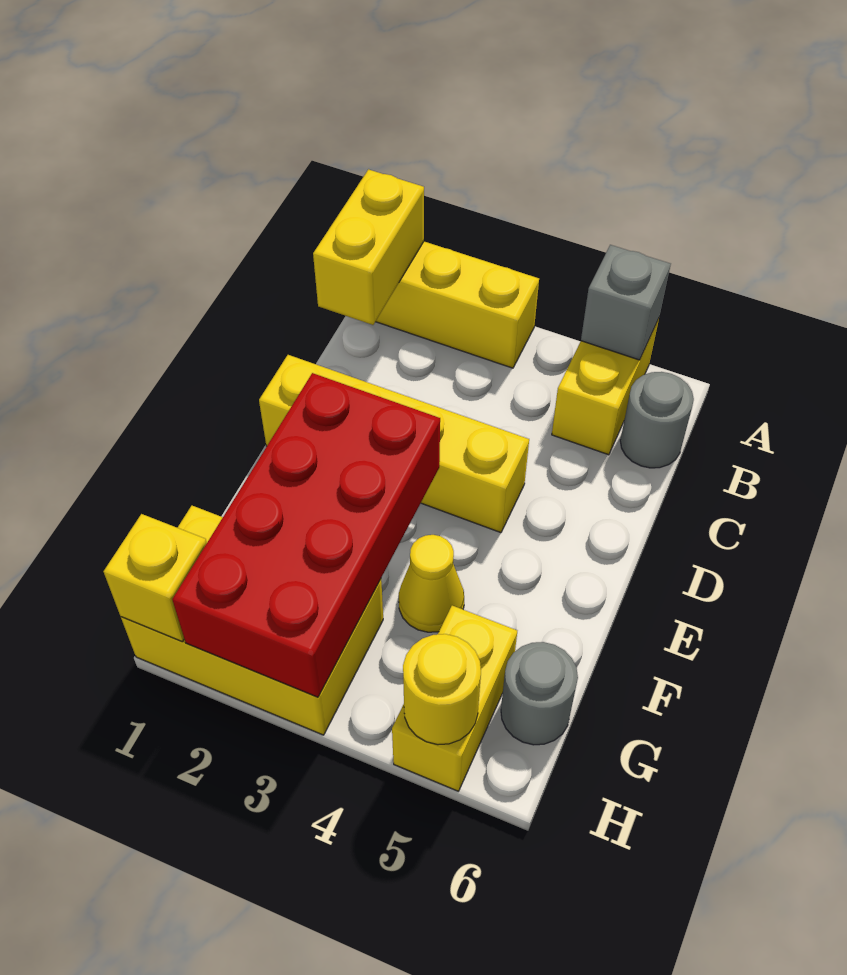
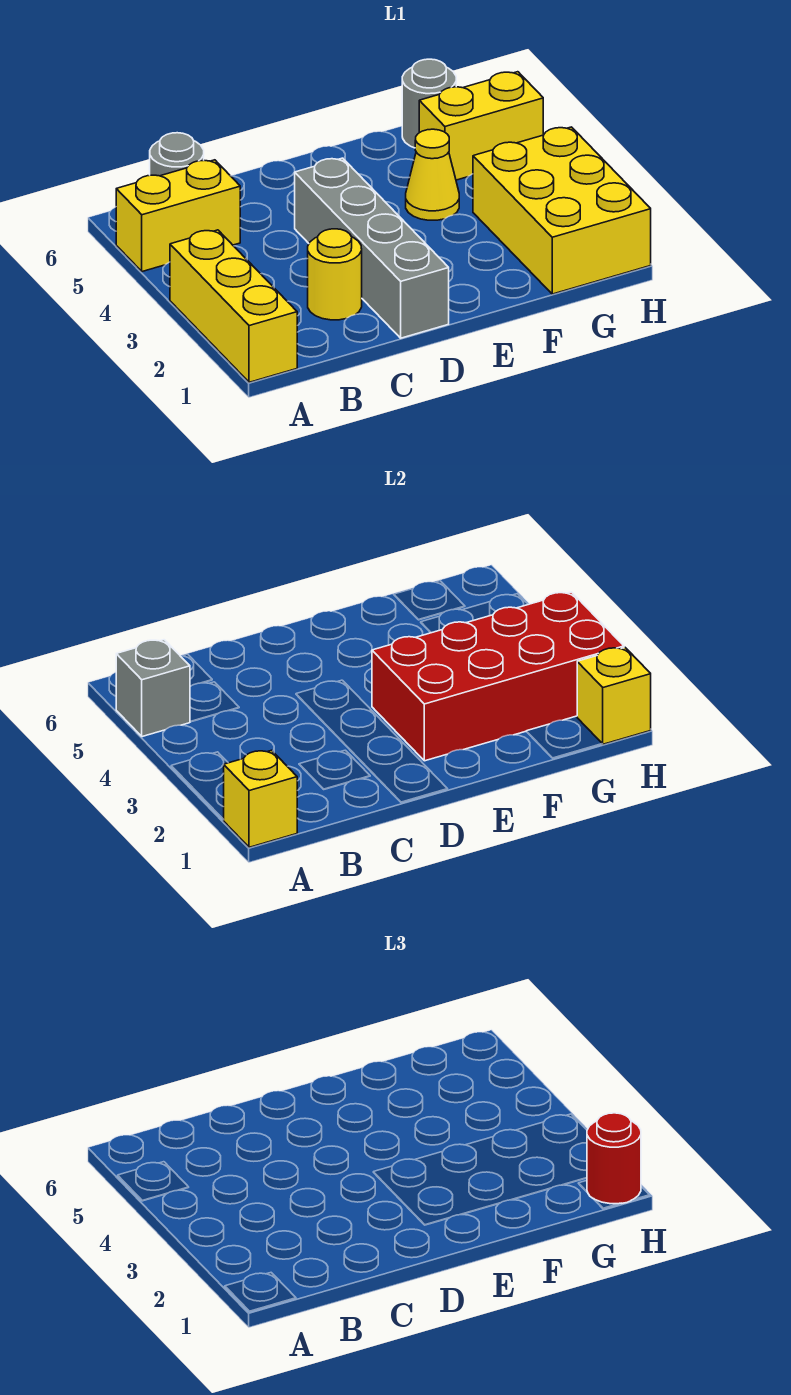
yellow 1x2 brick [313,169,424,325] -> yellow 1x1 brick [224,750,297,847]
yellow 1x4 brick [259,355,529,533] -> grey 1x4 brick [295,158,449,338]
none -> red 1x1 round brick [587,1113,641,1204]
yellow 1x1 round brick [403,634,481,745] -> yellow 1x1 round brick moved to [308,229,362,320]

